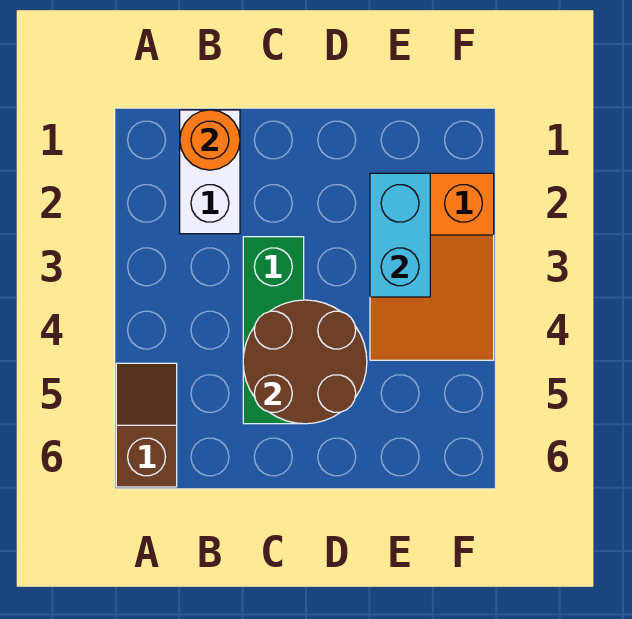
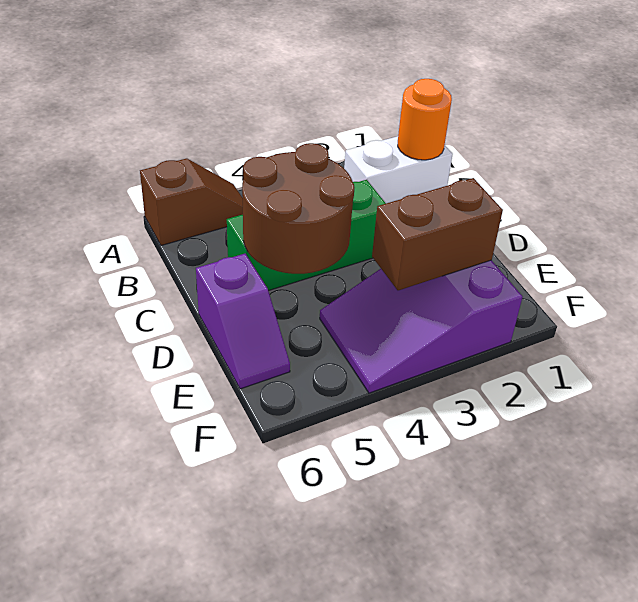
none -> purple 1x2 slope [196,254,290,389]
orange 2x3 slope [370,173,494,360] -> purple 2x3 slope [320,260,522,393]
cyan 1x2 brick [370,173,430,297] -> brown 1x2 brick [372,178,503,290]

